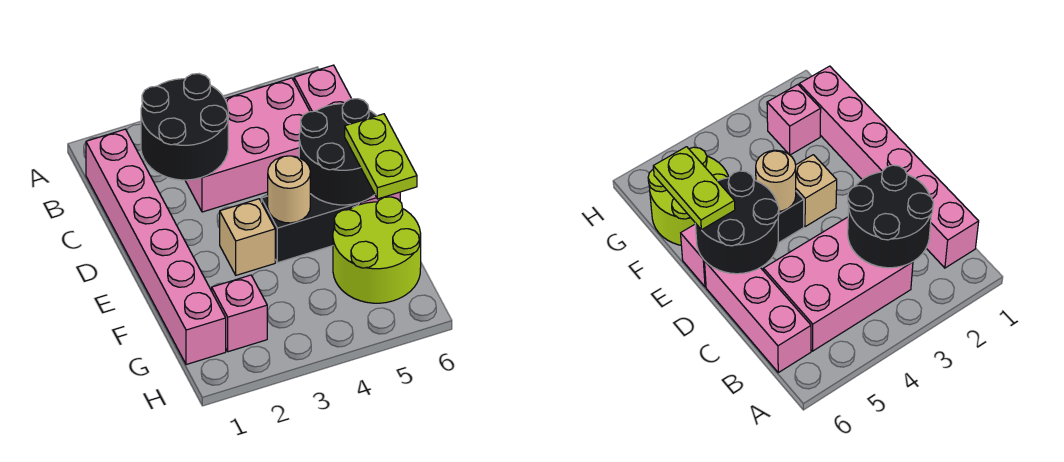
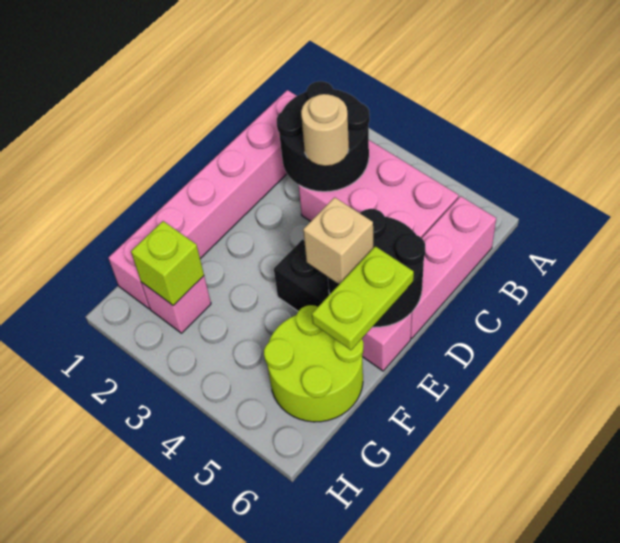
tan 1x1 brick [220,199,275,275] -> tan 1x1 brick moved to [303,197,373,284]
tan 1x1 round brick [268,156,310,223] -> tan 1x1 round brick moved to [301,94,349,166]
none -> lime 1x1 brick [131,221,204,306]

